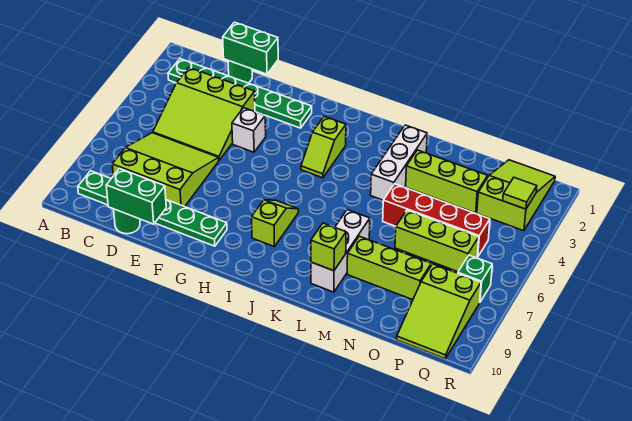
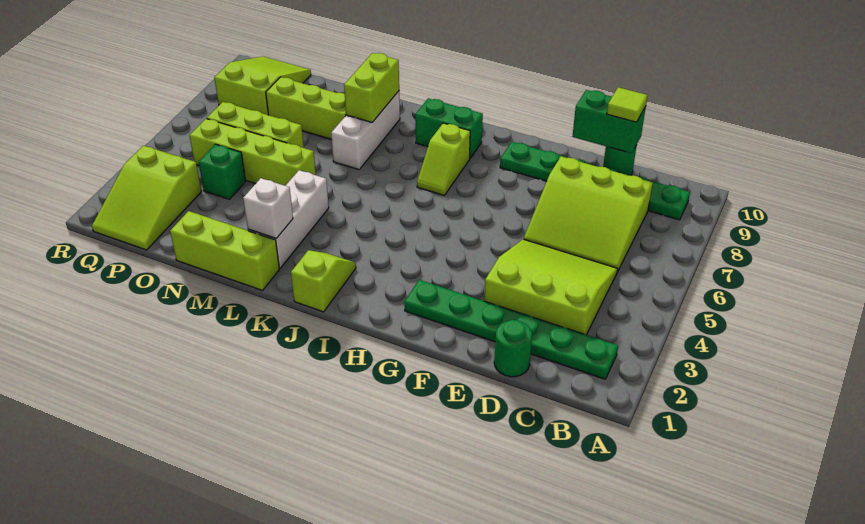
green 1x2 brick [223,22,278,74] -> green 1x2 brick moved to [415,98,483,158]
white 1x1 brick [232,108,266,152] -> white 1x1 brick moved to [243,178,293,238]
lime 1x2 slope [301,116,346,178] -> lime 1x2 slope moved to [291,250,356,312]
lime 1x1 brick [311,223,346,271] -> lime 1x2 brick [344,53,399,122]
lime 1x3 brick [406,150,488,213] -> lime 1x3 brick moved to [170,211,279,291]
red 1x4 brick [383,184,490,257] -> lime 1x4 brick [189,119,316,186]
lime 1x1 tile [503,178,537,209] -> lime 1x1 tile moved to [607,87,648,122]
green 1x1 brick [458,255,492,302] -> green 1x1 brick moved to [199,144,246,199]

